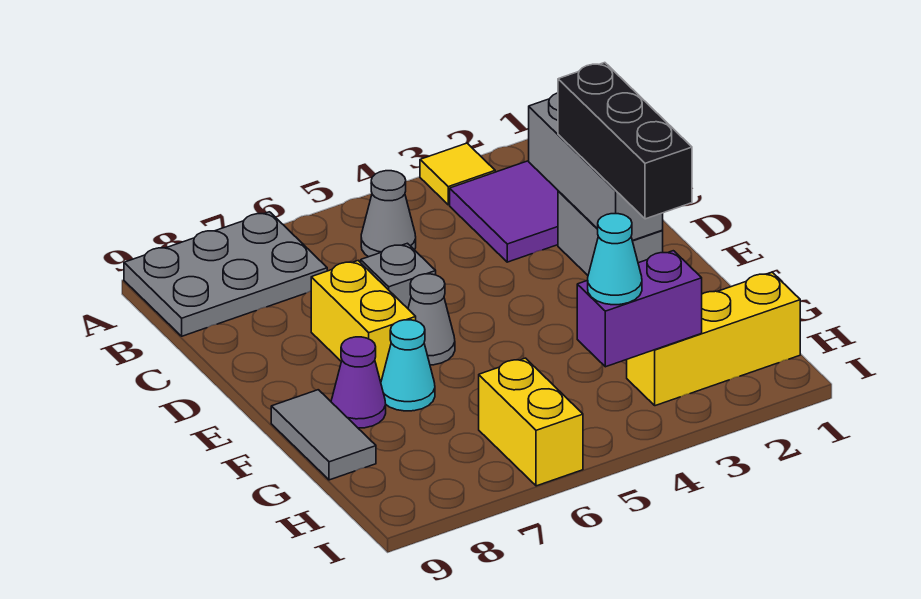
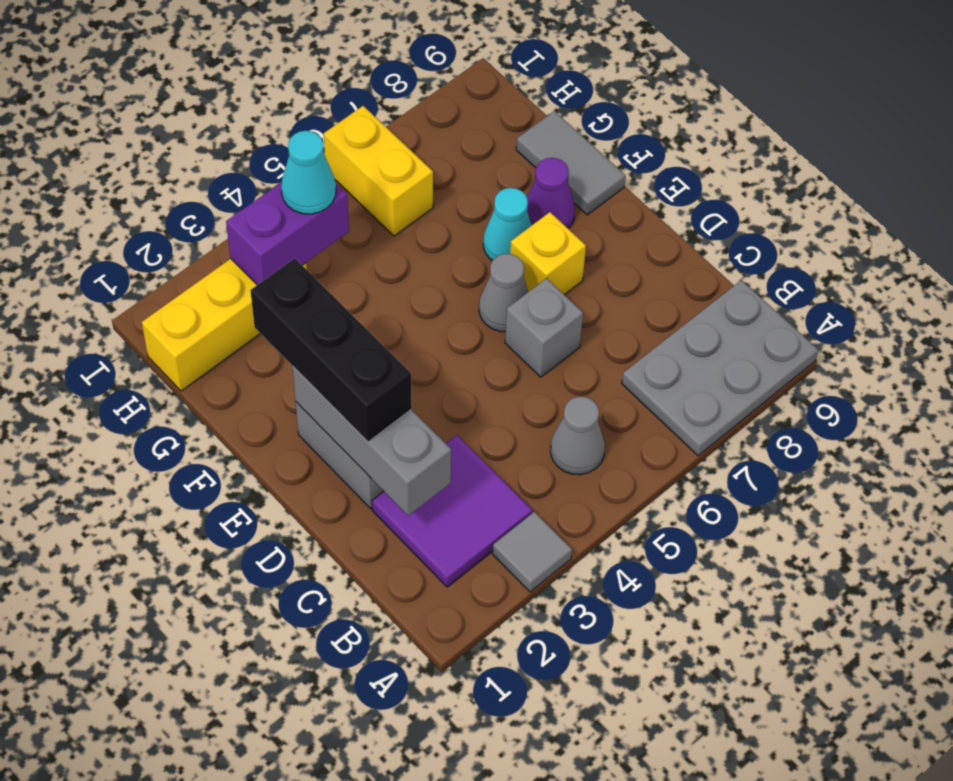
yellow 1x1 tile [420,143,495,205] -> grey 1x1 tile [493,512,572,592]
yellow 1x2 brick [311,261,416,382] -> yellow 1x1 brick [510,212,586,295]

